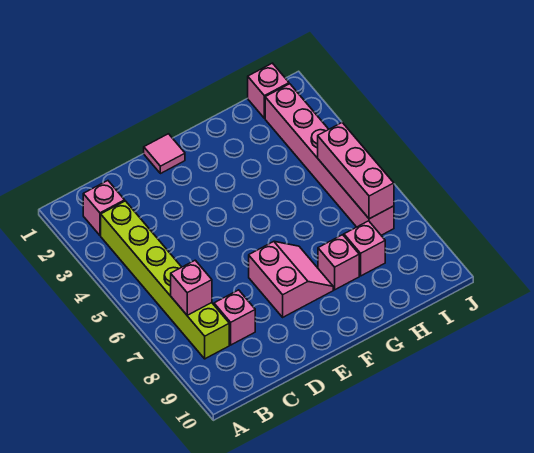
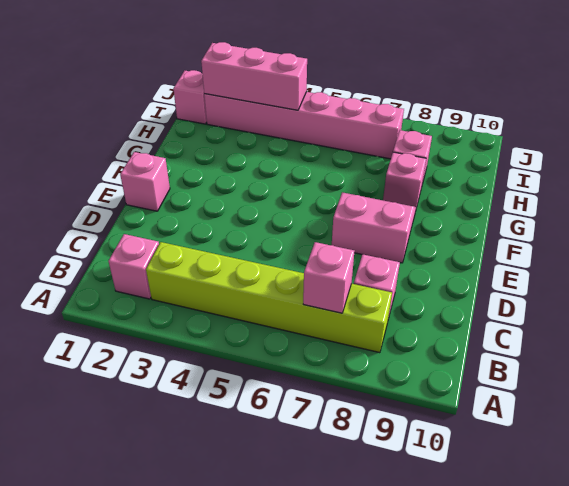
pink 1x1 tile [144,134,185,174] -> pink 1x1 brick [120,152,170,211]
pink 1x3 brick [318,123,394,219] -> pink 1x3 brick moved to [201,42,307,110]

